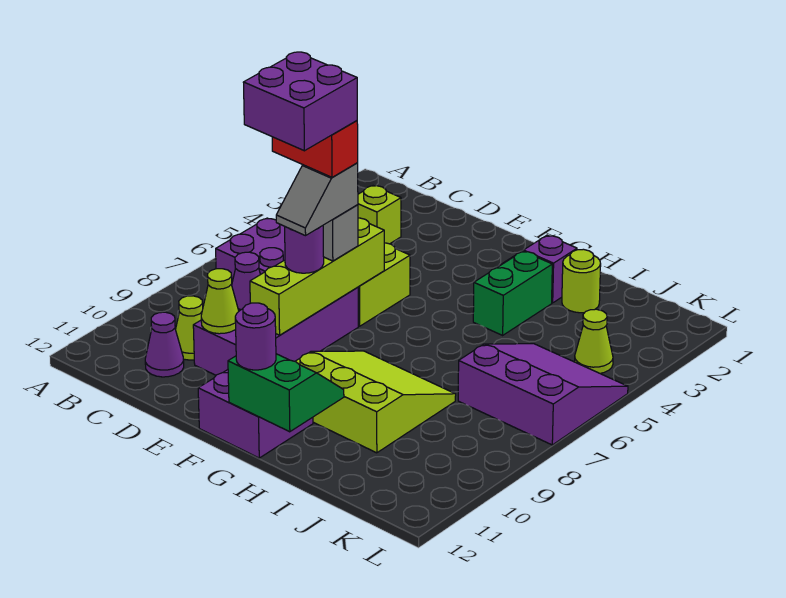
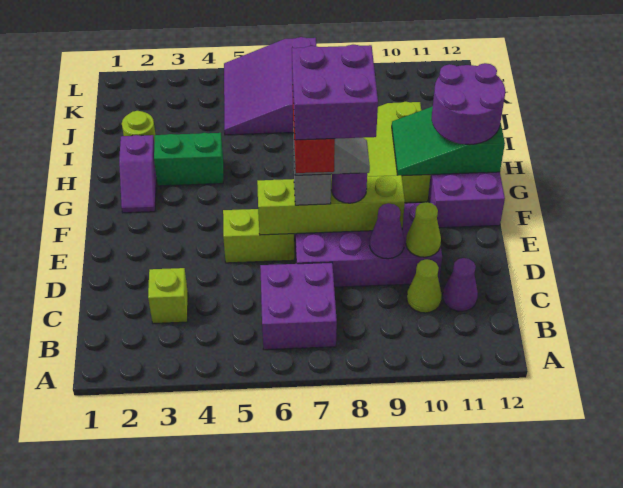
green 2x2 slope [228,354,344,432] -> green 2x3 slope [392,106,505,176]
purple 1x1 round brick [235,303,276,370] -> purple 2x2 round brick [432,63,505,145]
lime 1x1 cone [575,309,613,373] -> none

